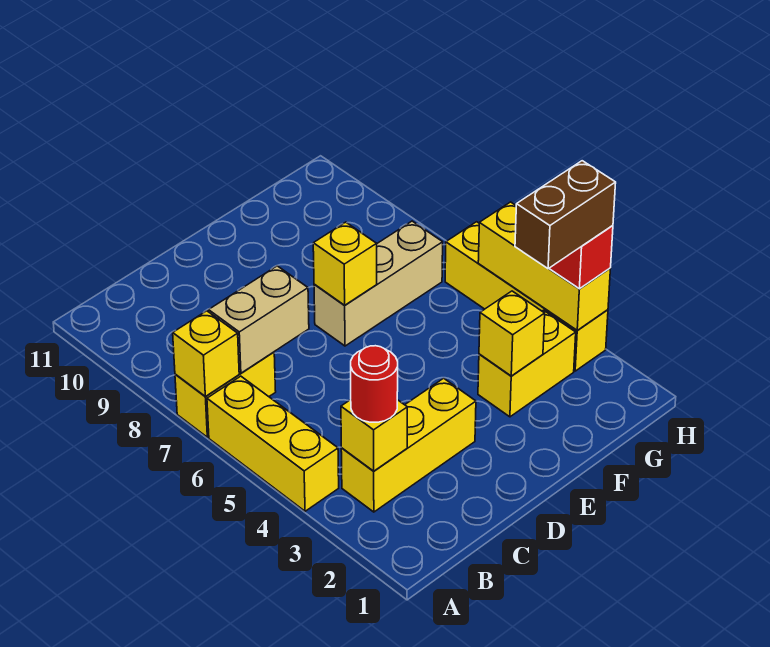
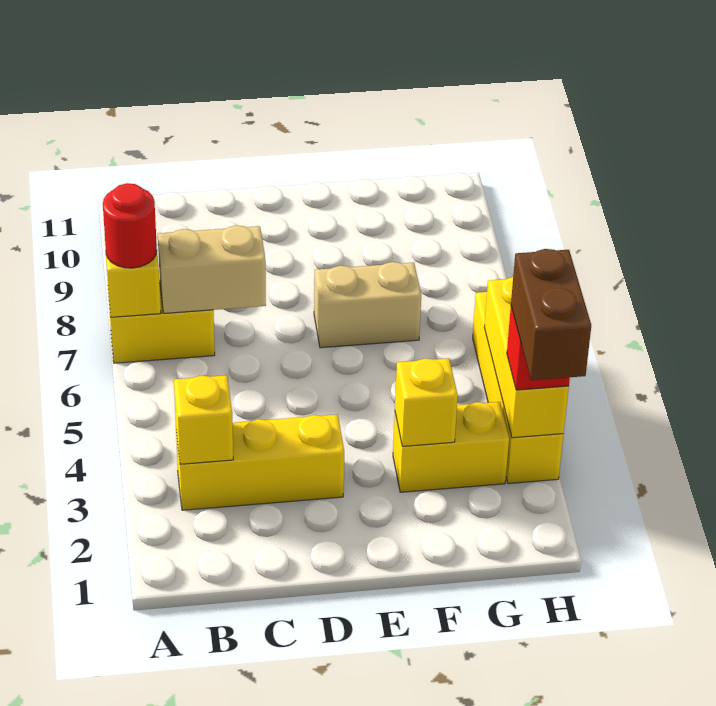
yellow 1x3 brick [207,376,339,511] -> none
red 1x1 round brick [351,346,398,422] -> red 1x1 round brick moved to [103,183,157,268]
tan 1x3 brick [314,221,443,346] -> tan 1x2 brick [314,262,421,348]
yellow 1x1 brick [313,222,377,305] -> none
brown 1x2 brick [515,161,616,269] -> brown 1x2 brick turned to [511,249,591,380]

